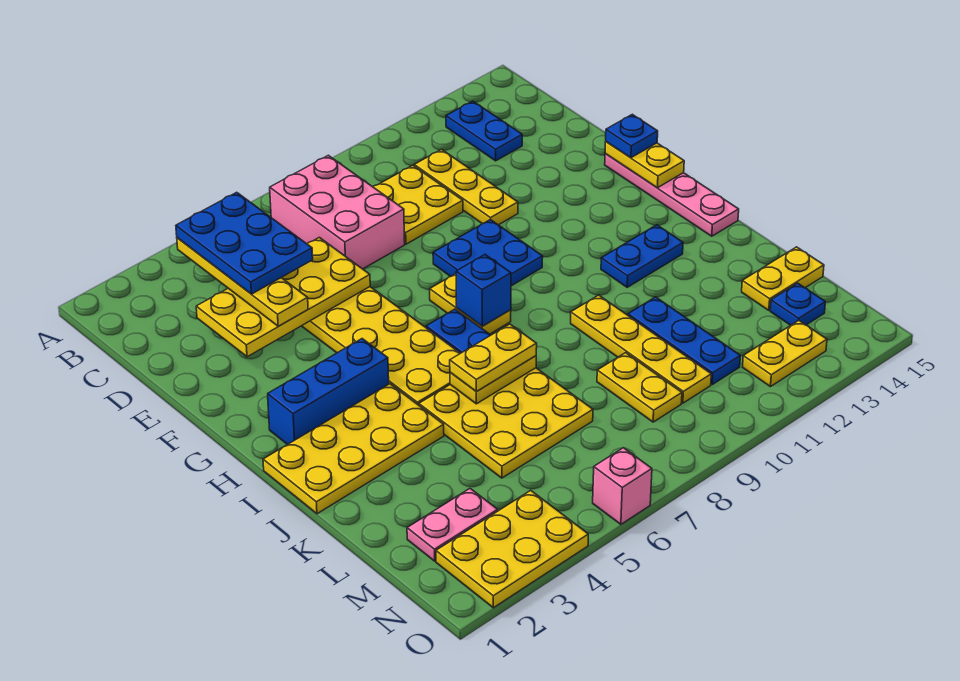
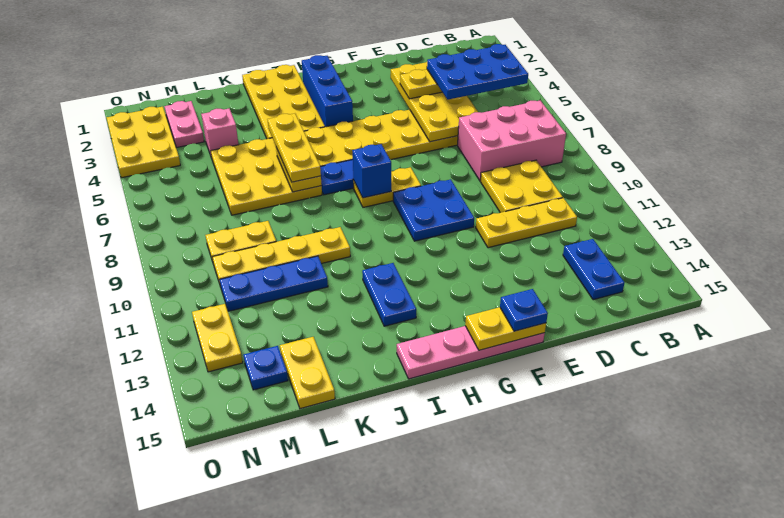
blue 1x2 plate [446,101,522,161] -> blue 1x2 plate turned to [563,239,624,300]
yellow 1x2 plate [450,324,537,391] -> yellow 1x3 plate [267,114,321,182]
pink 1x1 brick [593,448,652,524] -> pink 1x1 brick moved to [201,108,239,158]

